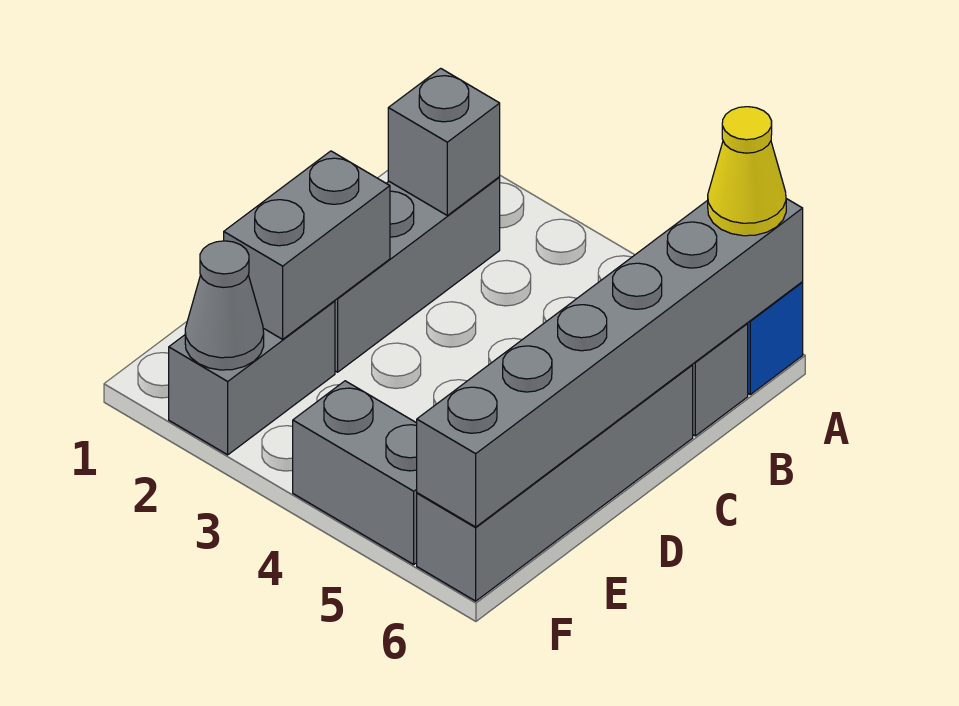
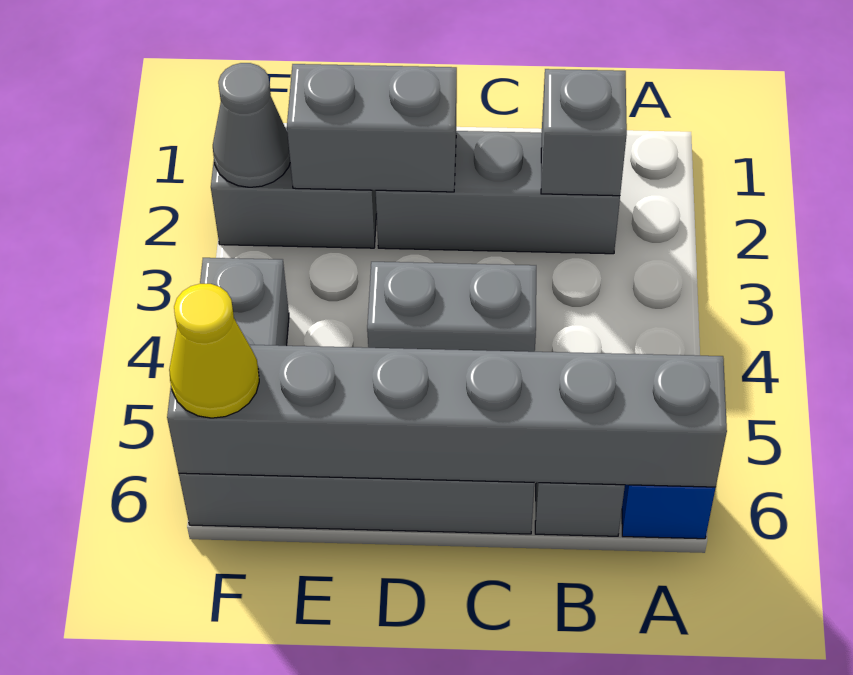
yellow 1x1 cone [708,107,786,236] -> yellow 1x1 cone moved to [169,284,259,418]
none -> grey 1x2 brick [367,262,536,352]

